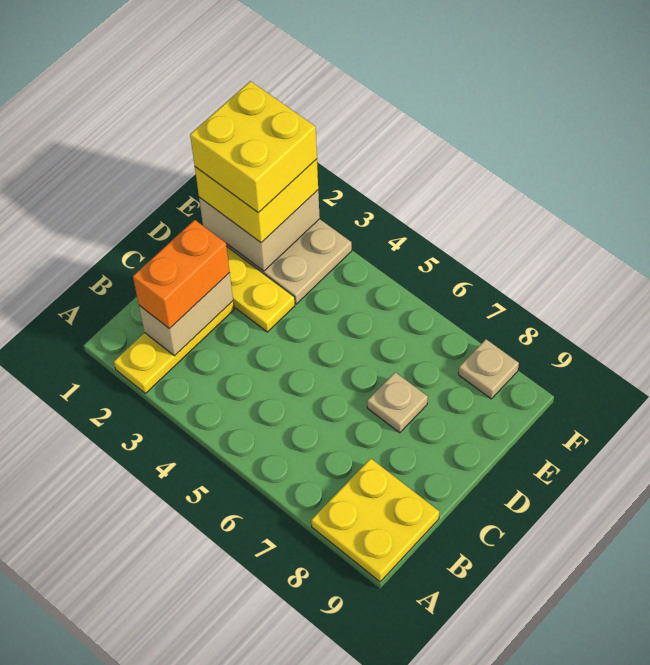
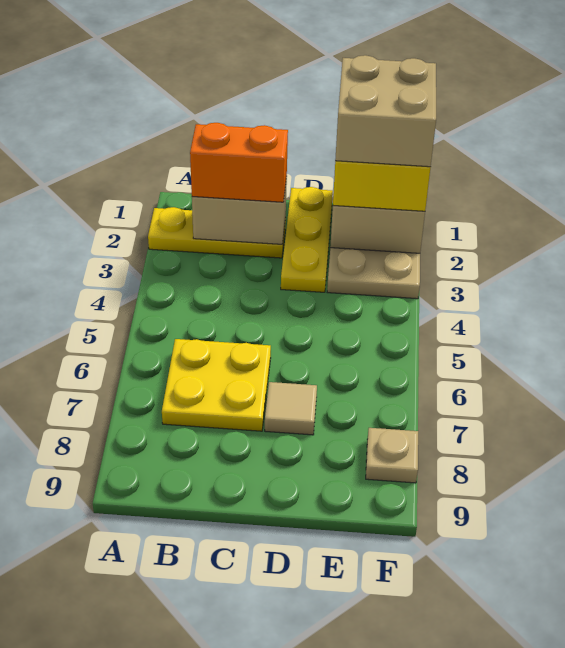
yellow 2x2 plate [311,458,439,582] -> yellow 2x2 plate moved to [162,339,271,431]
tan 1x1 plate [367,372,428,433] -> tan 1x1 tile [265,382,317,435]
yellow 2x2 brick [190,81,317,213] -> tan 2x2 brick [335,55,436,167]

